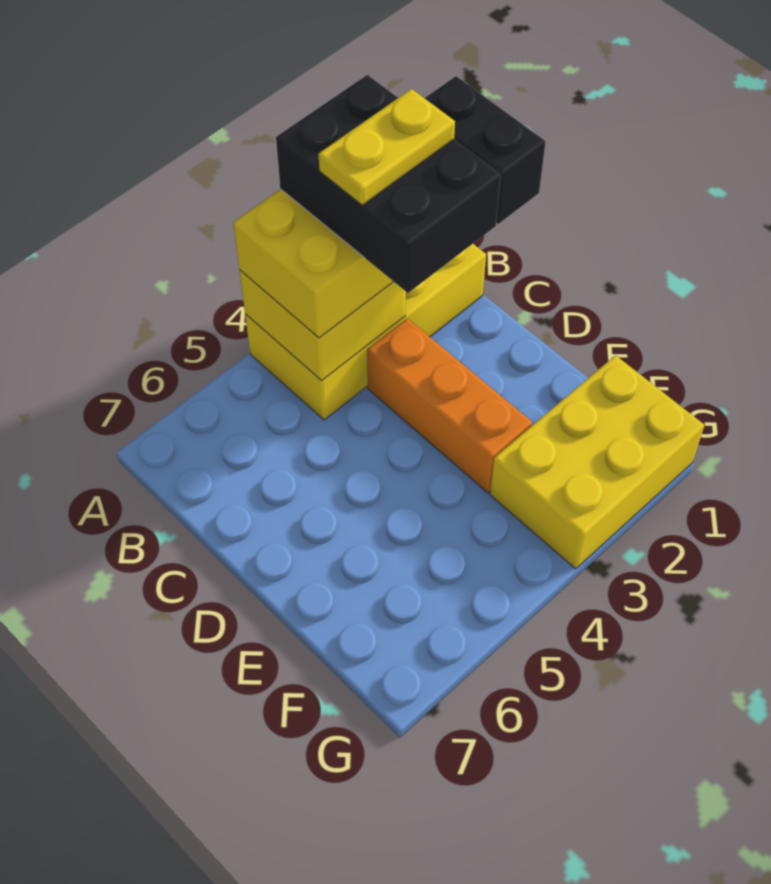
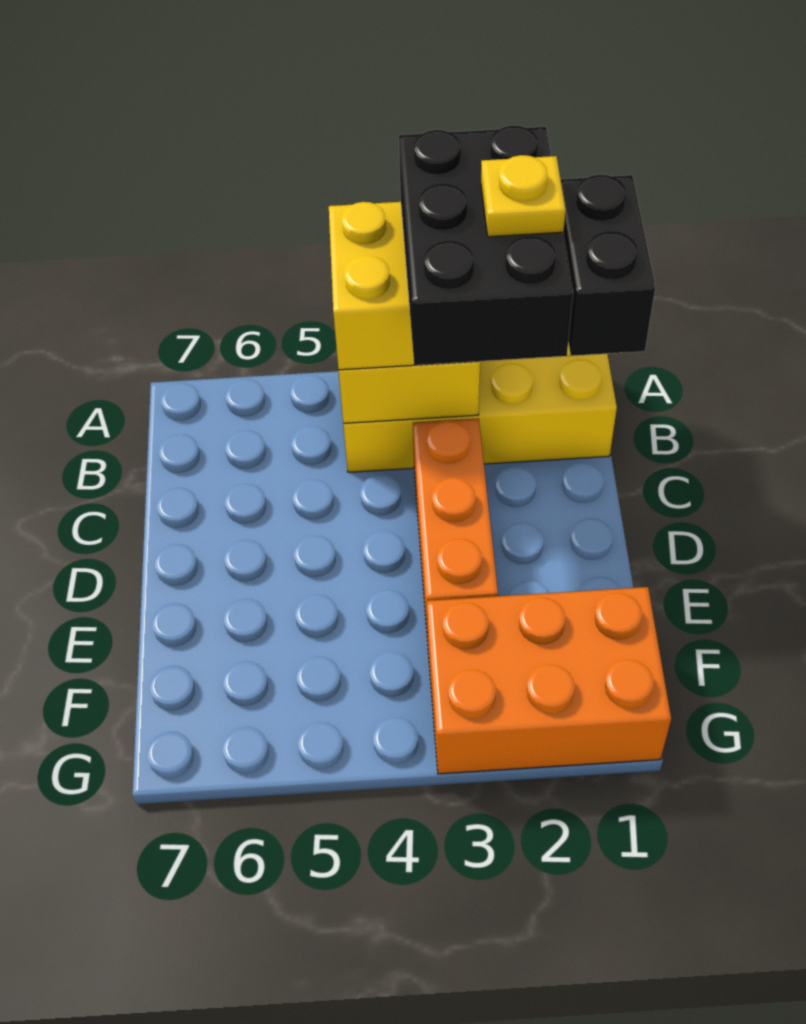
yellow 1x2 plate [319,89,455,205] -> yellow 1x1 plate [481,155,566,237]
yellow 2x3 brick [490,355,704,569] -> orange 2x3 brick [427,587,671,774]

